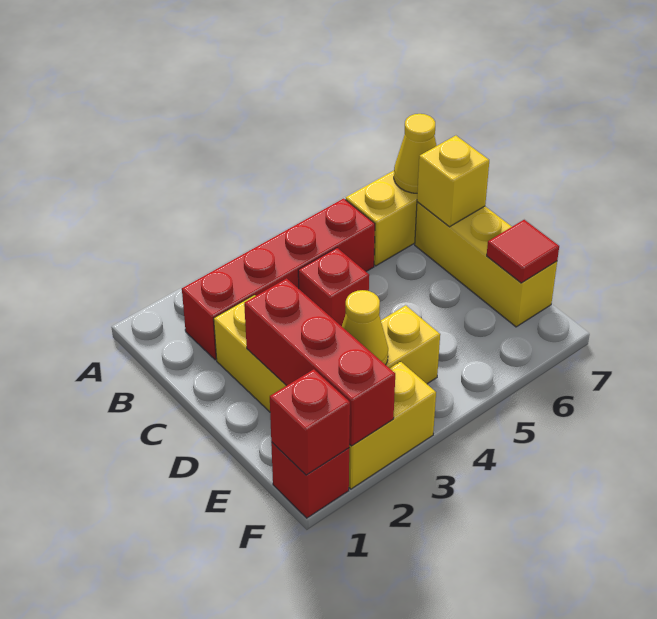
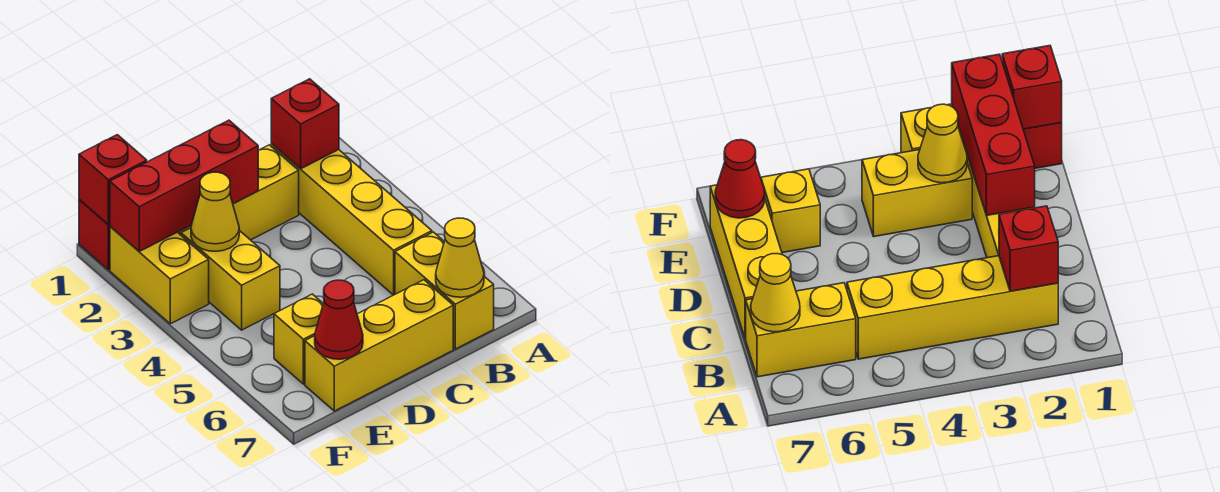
red 1x4 brick [182,198,375,360] -> yellow 1x4 brick [271,144,432,295]
red 1x1 brick [298,248,369,326] -> red 1x1 brick moved to [271,79,339,169]
yellow 1x1 brick [417,136,489,227] -> yellow 1x1 brick moved to [274,294,323,384]
red 1x1 tile [487,220,559,283] -> red 1x1 cone [315,280,363,359]

